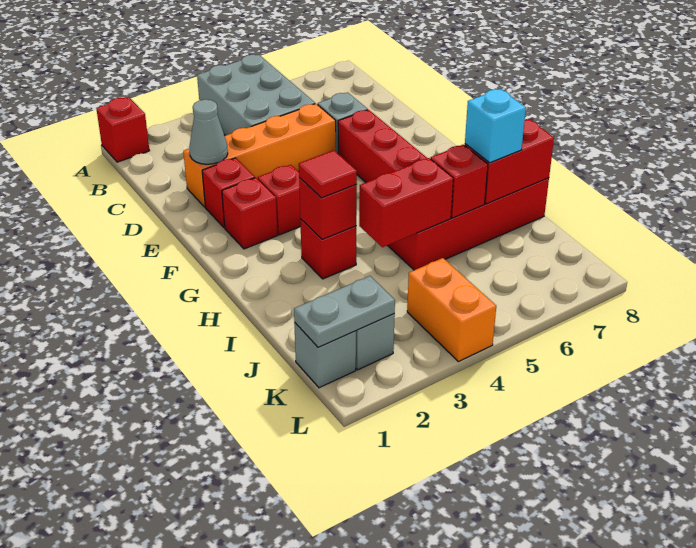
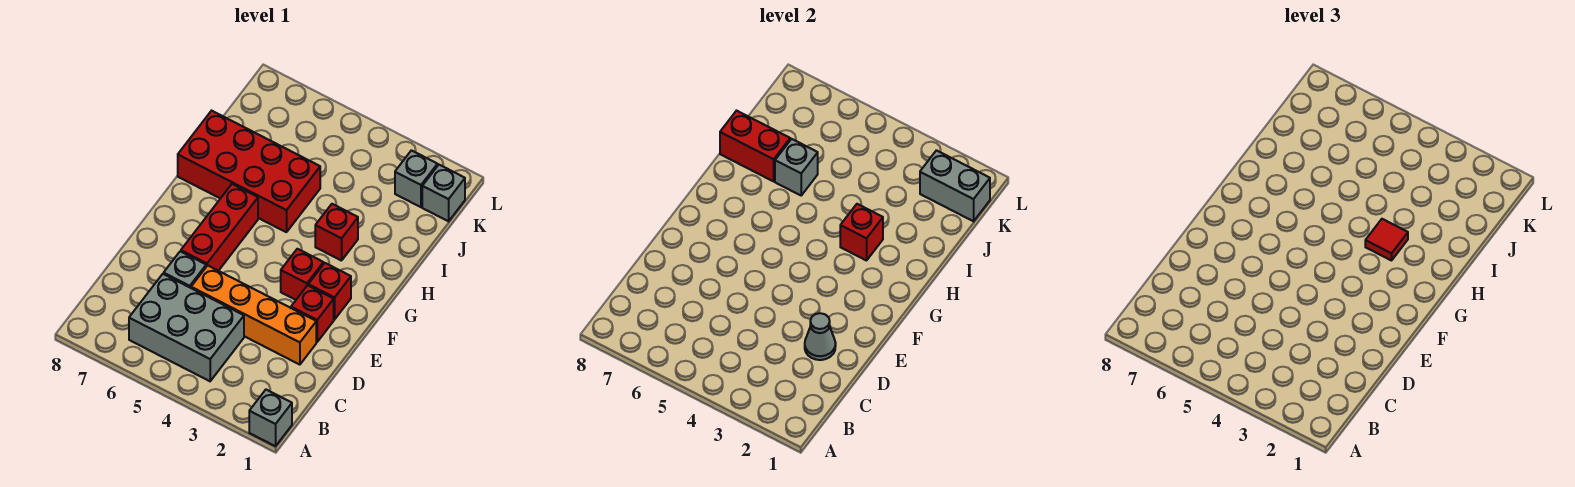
red 1x1 brick [96,97,149,162] -> grey 1x1 brick [249,390,292,446]
grey 2x3 brick [197,55,315,136] -> grey 2x3 brick turned to [129,274,244,381]
red 1x2 brick [359,158,453,247] -> none
red 1x1 brick [431,145,488,218] -> grey 1x1 brick [775,139,818,195]
cyan 1x1 brick [465,89,526,163] -> none
grey 1x2 plate [294,276,395,347] -> grey 1x2 brick [920,150,990,221]
orange 1x2 brick [407,258,496,362] -> none

